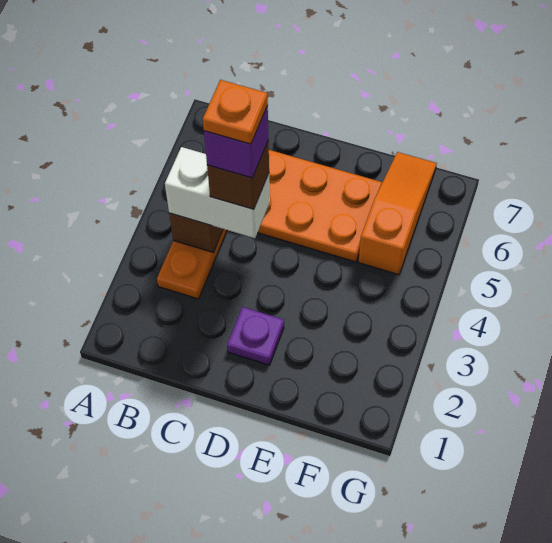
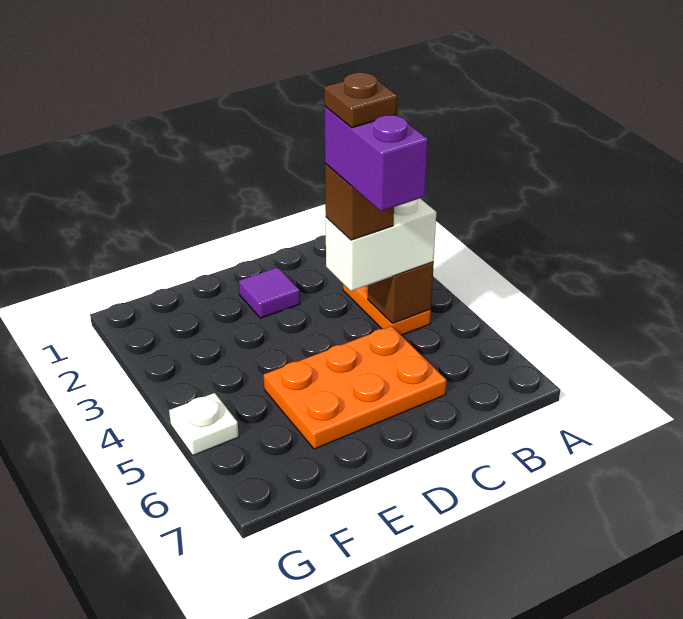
purple 1x1 brick [204,106,268,178] -> purple 1x2 brick [325,107,428,211]
orange 1x1 plate [203,80,268,144] -> brown 1x1 plate [324,72,397,128]
purple 1x1 plate [227,307,284,365] -> purple 1x1 tile [239,267,300,318]
orange 1x3 slope [358,152,437,275] -> none
none -> white 1x1 plate [169,393,239,456]

